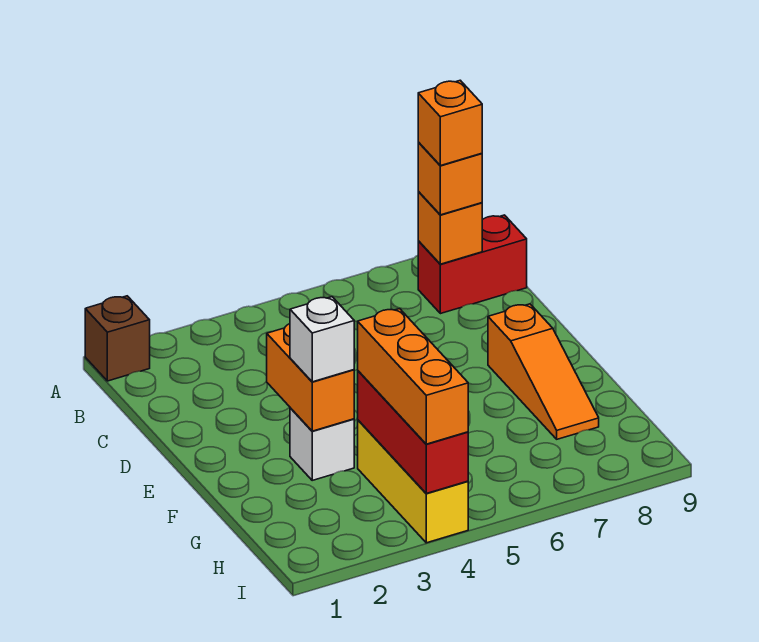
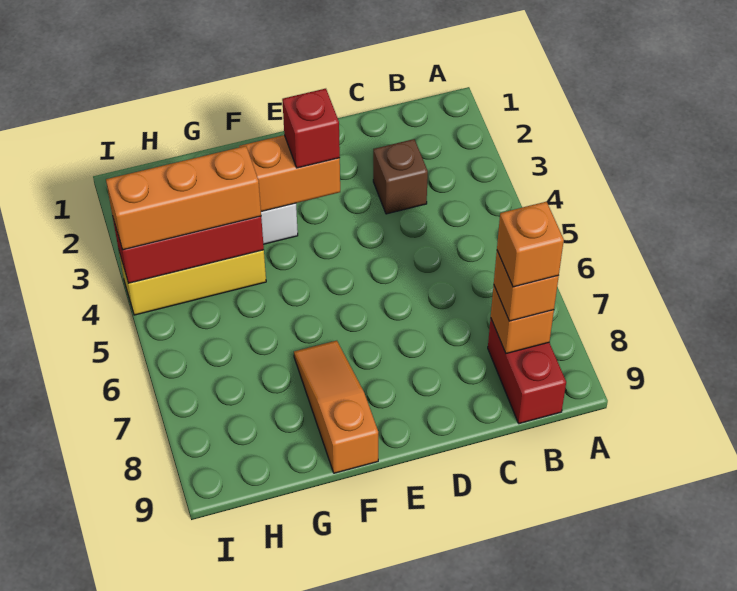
brown 1x1 brick [85,296,150,381] -> brown 1x1 brick moved to [373,139,428,214]
none -> red 1x1 brick [282,89,340,168]
orange 1x3 slope [488,304,599,439] -> orange 1x3 slope turned to [294,341,378,473]
white 1x1 brick [290,297,354,382] -> none

